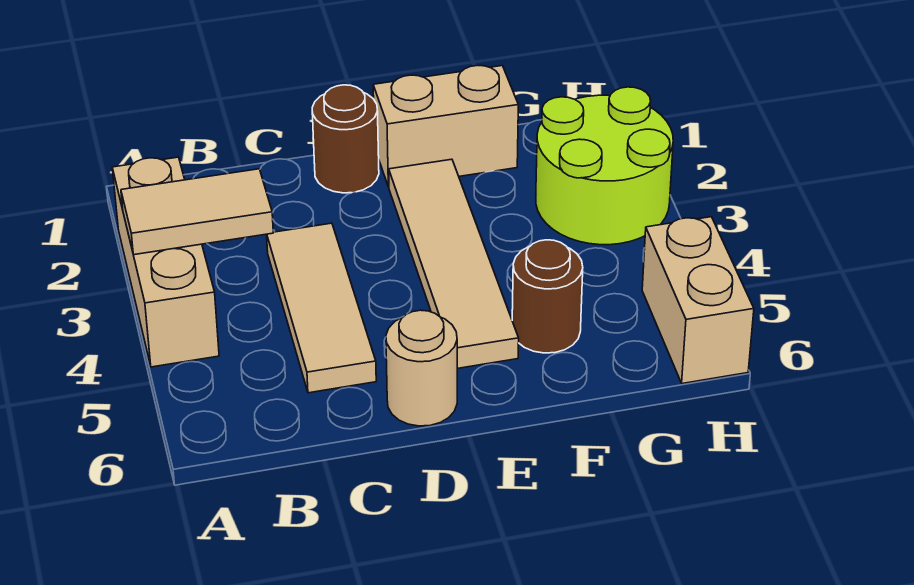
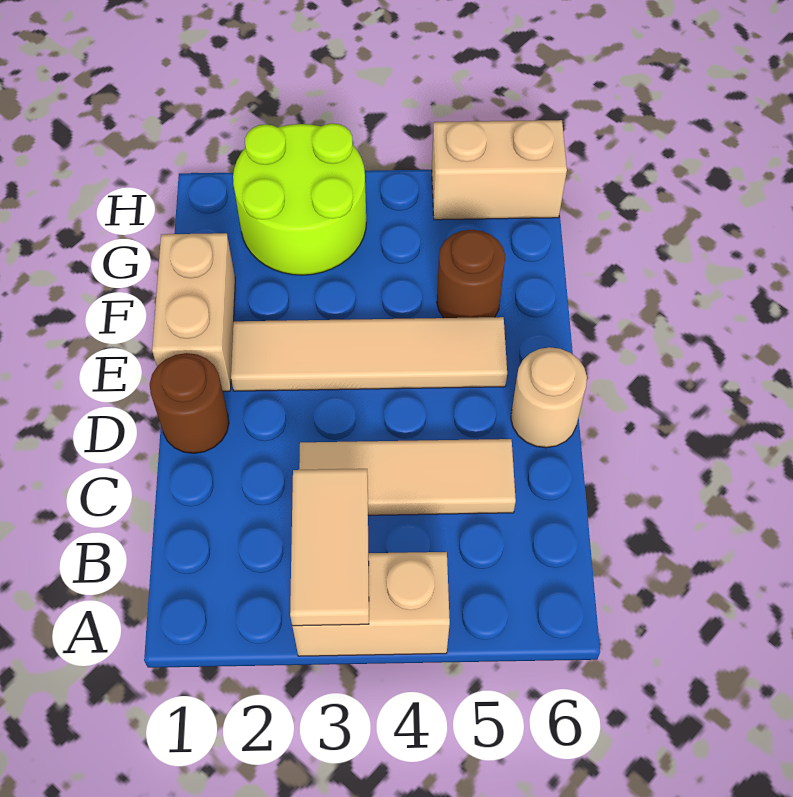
tan 1x3 brick [112,157,219,367] -> tan 1x2 brick [292,552,450,656]

